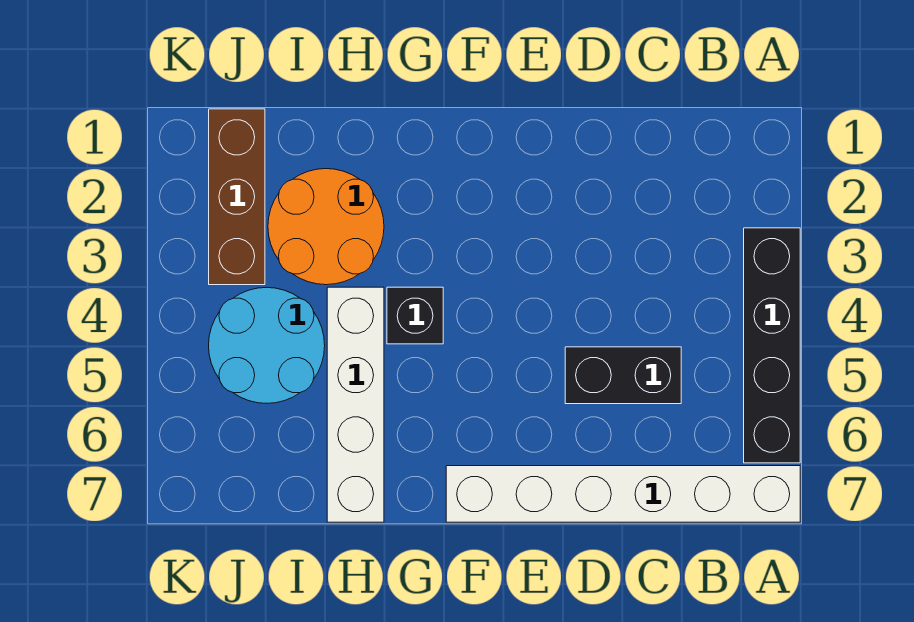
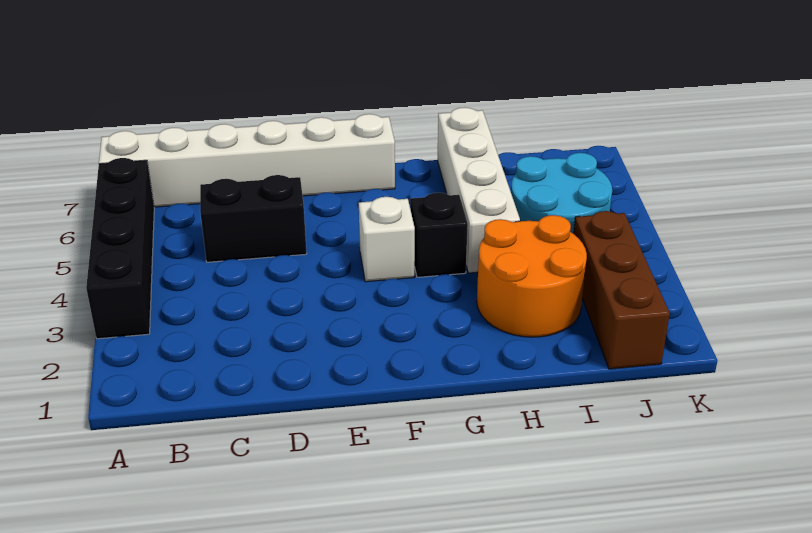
none -> white 1x1 brick [359,197,415,282]

